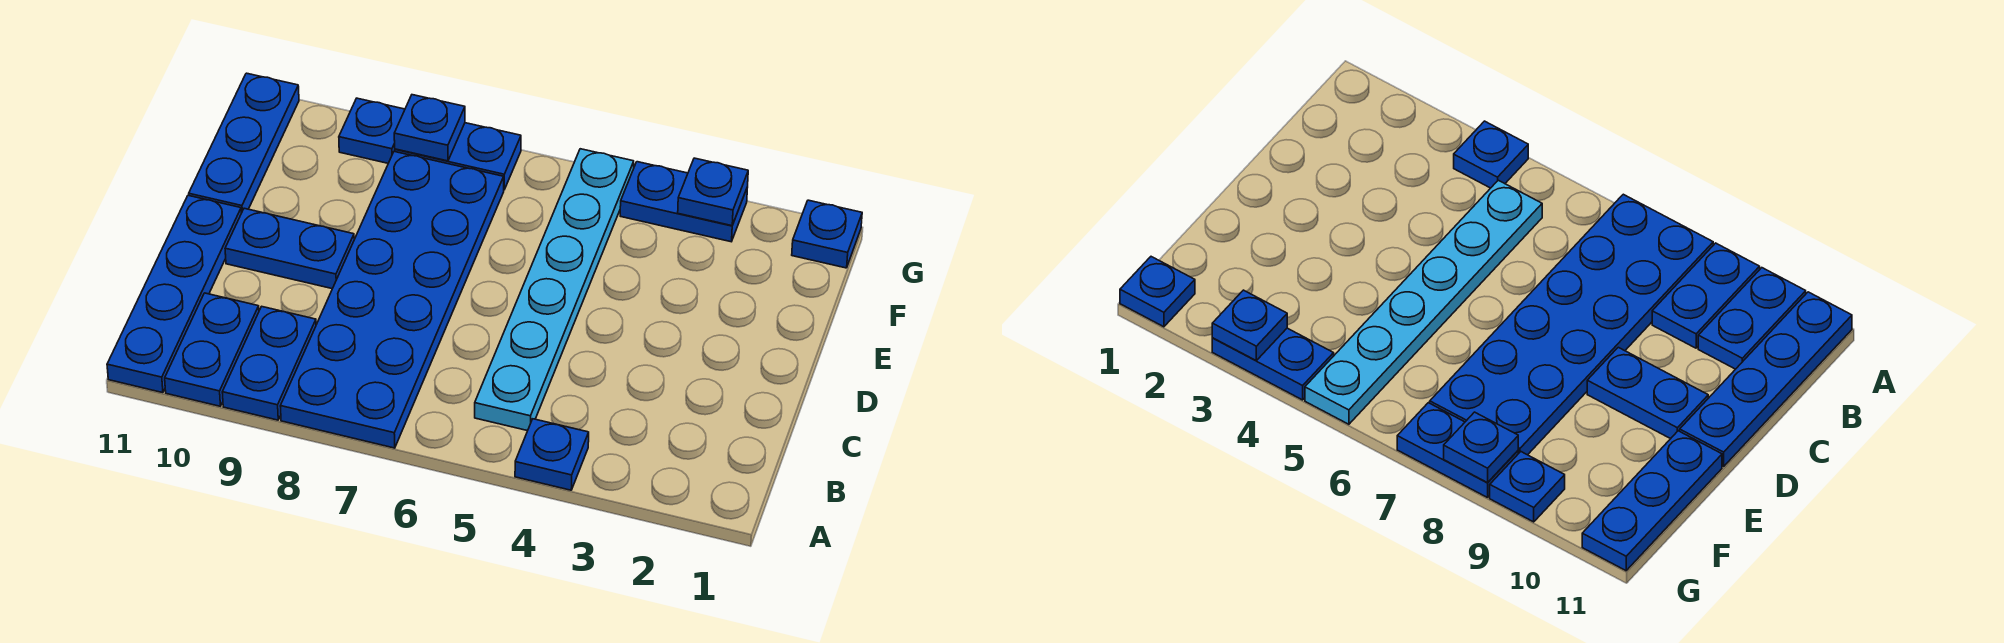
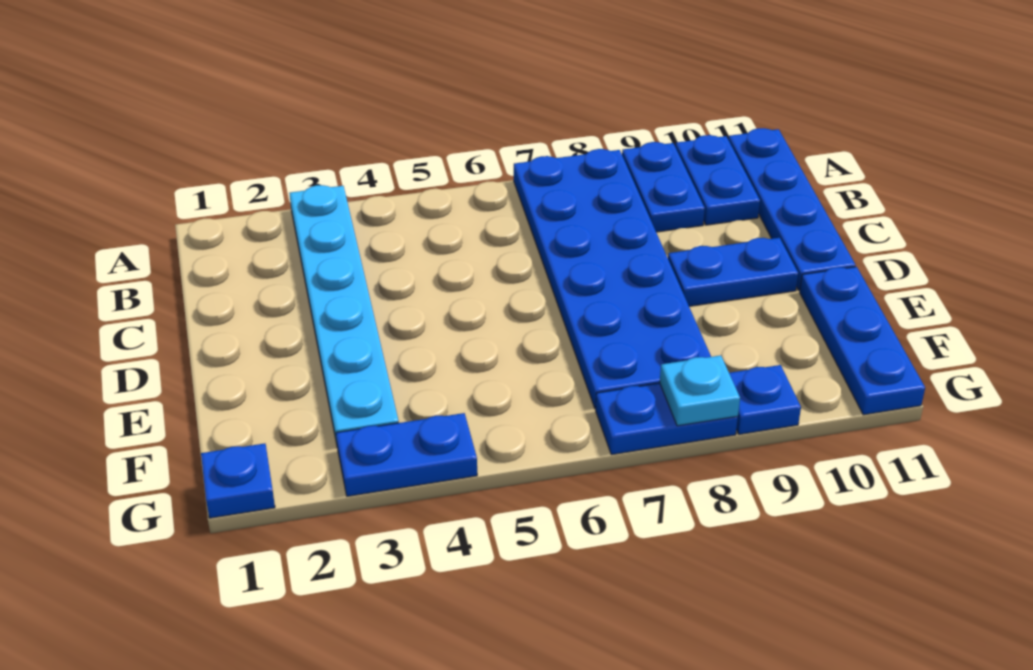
blue 1x1 plate [515,419,589,490] -> none
cyan 1x6 plate [475,149,634,431] -> cyan 1x6 plate moved to [289,185,399,444]
blue 1x1 plate [678,158,748,226] -> none
blue 1x1 plate [394,95,465,161] -> cyan 1x1 plate [660,355,740,426]

